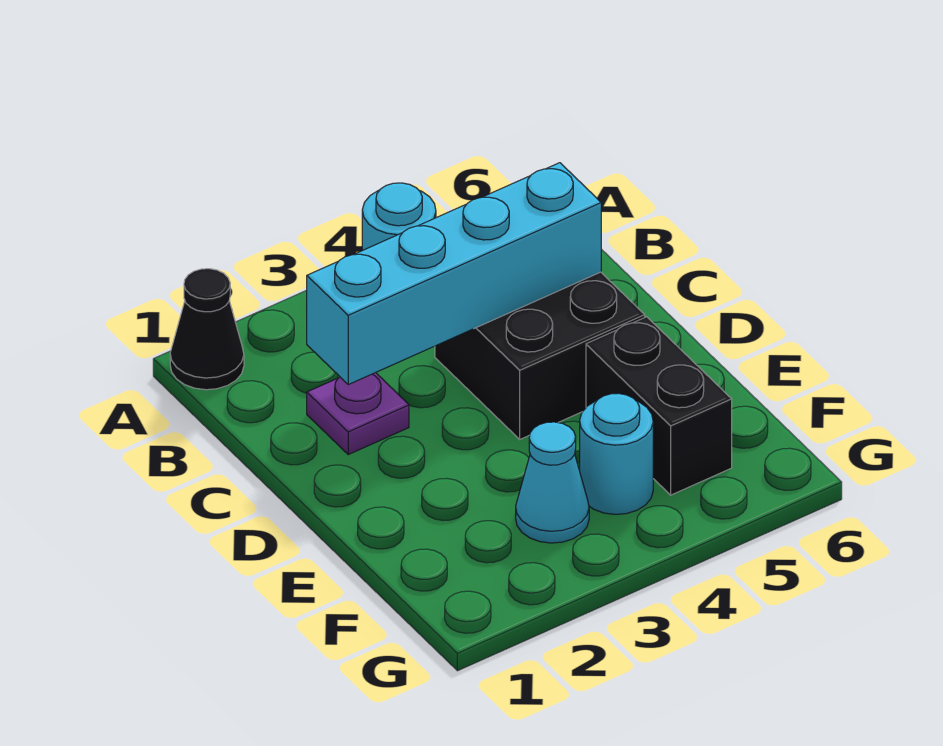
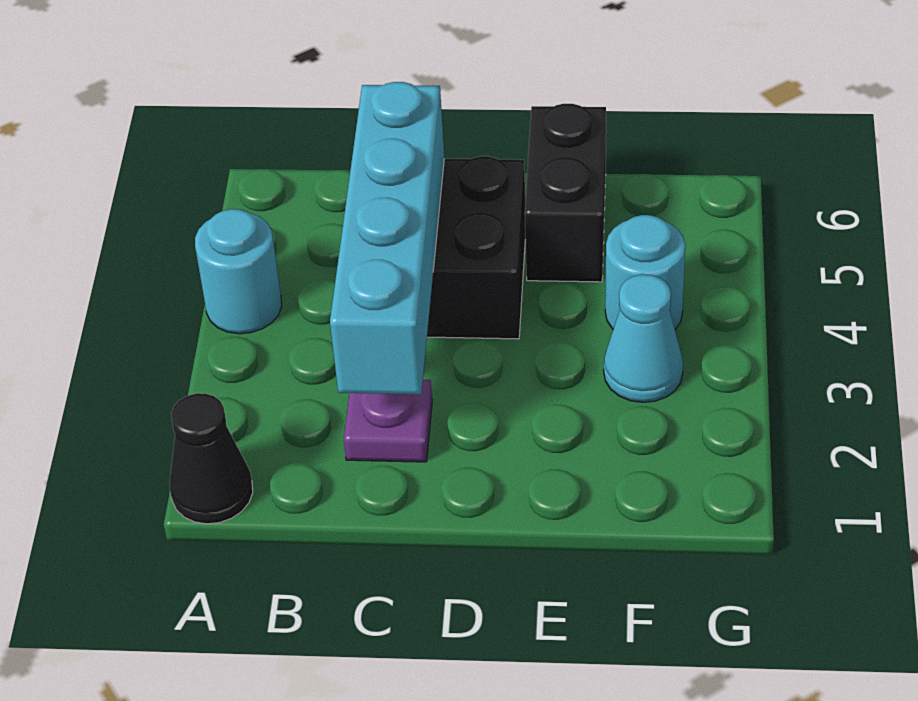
black 1x2 brick [586,317,732,495] -> black 1x2 brick turned to [525,104,606,282]

